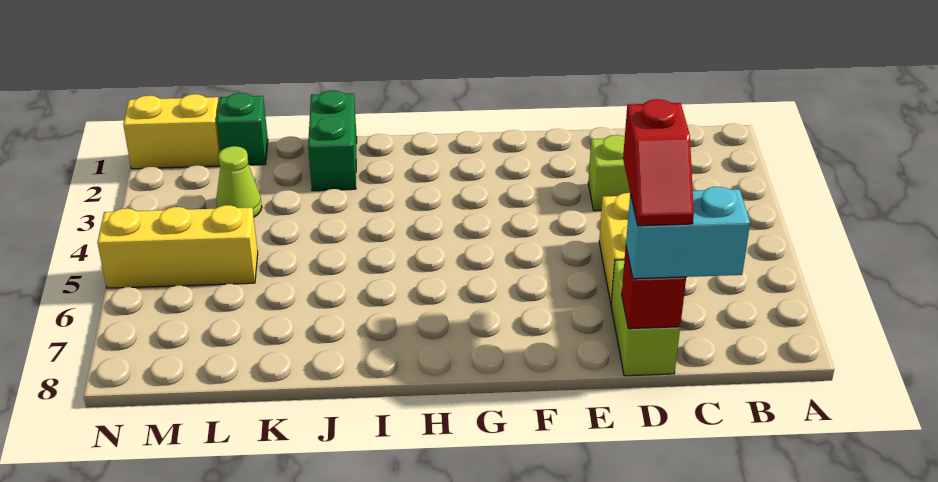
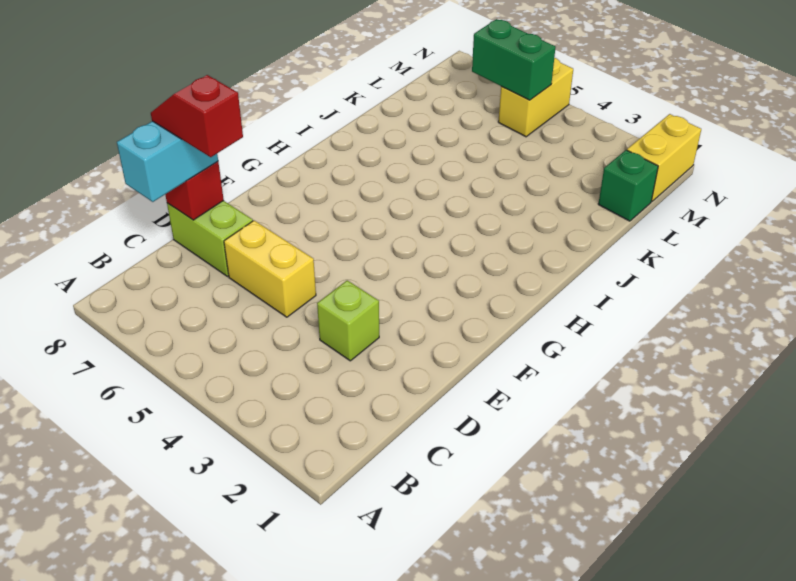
green 1x2 brick [308,90,357,191] -> green 1x2 brick moved to [472,19,556,100]
lime 1x1 cone [216,146,262,217] -> none
yellow 1x3 brick [97,205,258,288] -> yellow 1x2 brick [498,58,573,137]

